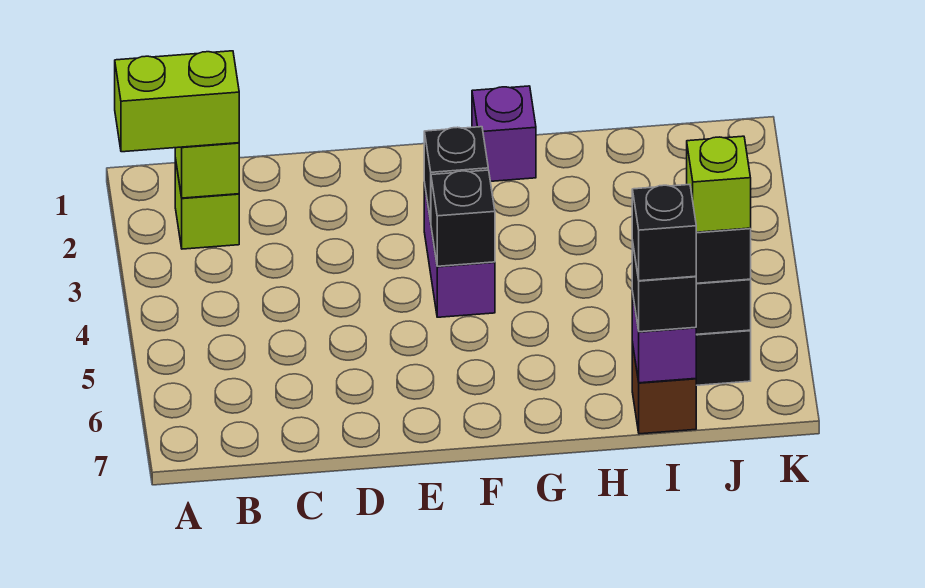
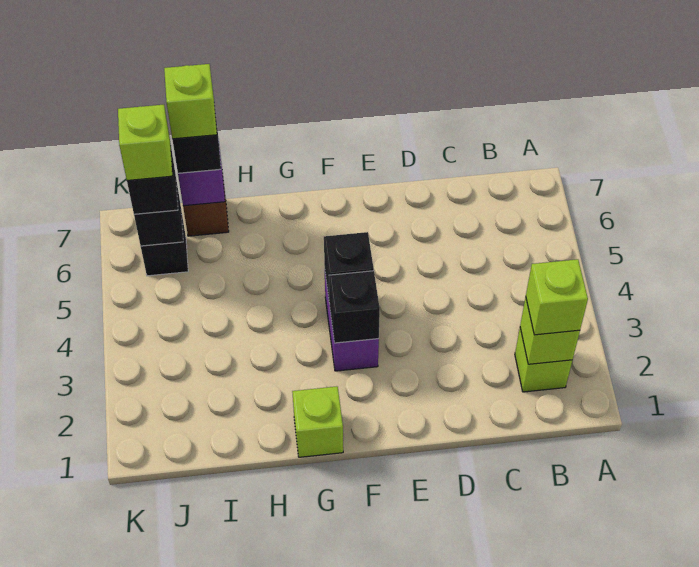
lime 1x2 brick [115,51,239,152] -> lime 1x1 brick [526,259,588,335]
purple 1x1 brick [472,86,536,181] -> lime 1x1 brick [292,386,343,457]
black 1x1 brick [632,185,696,281] -> lime 1x1 brick [164,64,217,139]

